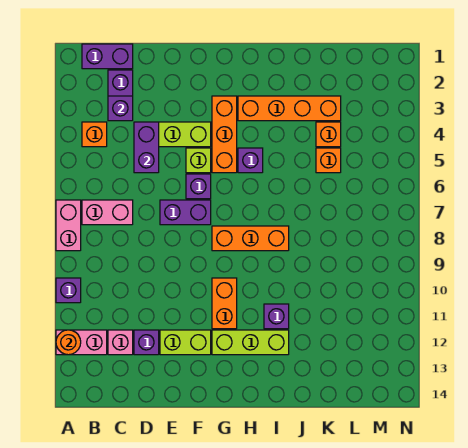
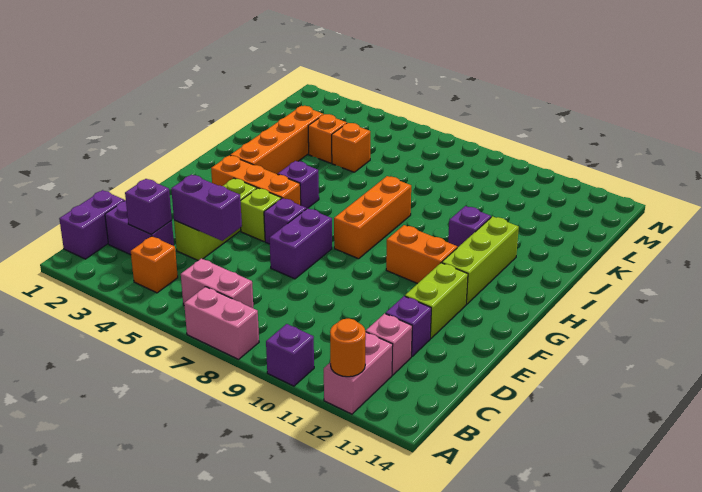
pink 1x2 brick [82,200,133,225] -> pink 1x2 brick turned to [181,259,253,308]

